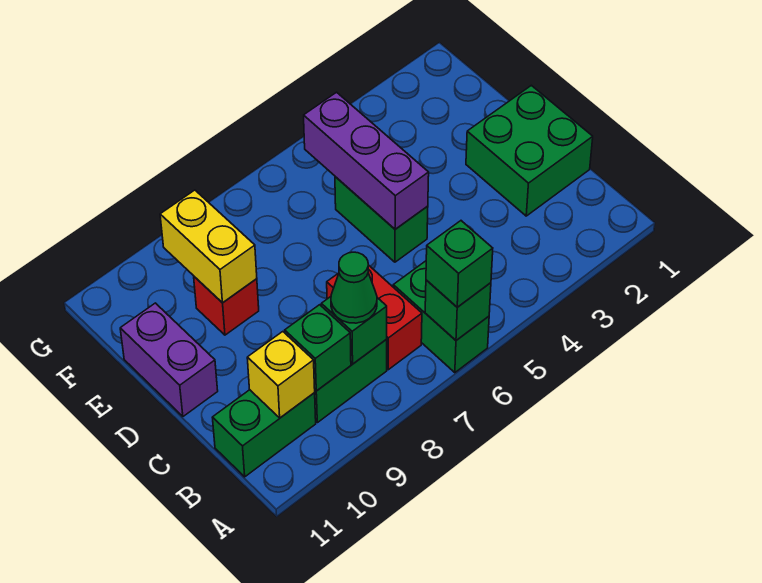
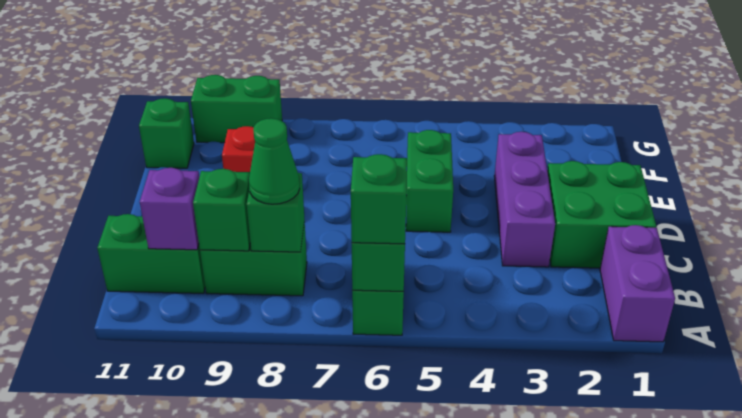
red 1x2 brick [327,265,422,370] -> none
yellow 1x1 brick [247,332,315,418] -> purple 1x1 brick [140,168,199,250]
purple 1x3 brick [304,92,429,229] -> purple 1x3 brick moved to [494,132,555,267]
purple 1x2 brick [120,303,218,416] -> purple 1x2 brick moved to [600,225,675,342]
yellow 1x2 brick [160,190,257,303] -> none
none -> green 1x1 brick [139,98,194,168]
none -> green 1x2 brick [191,75,282,143]

